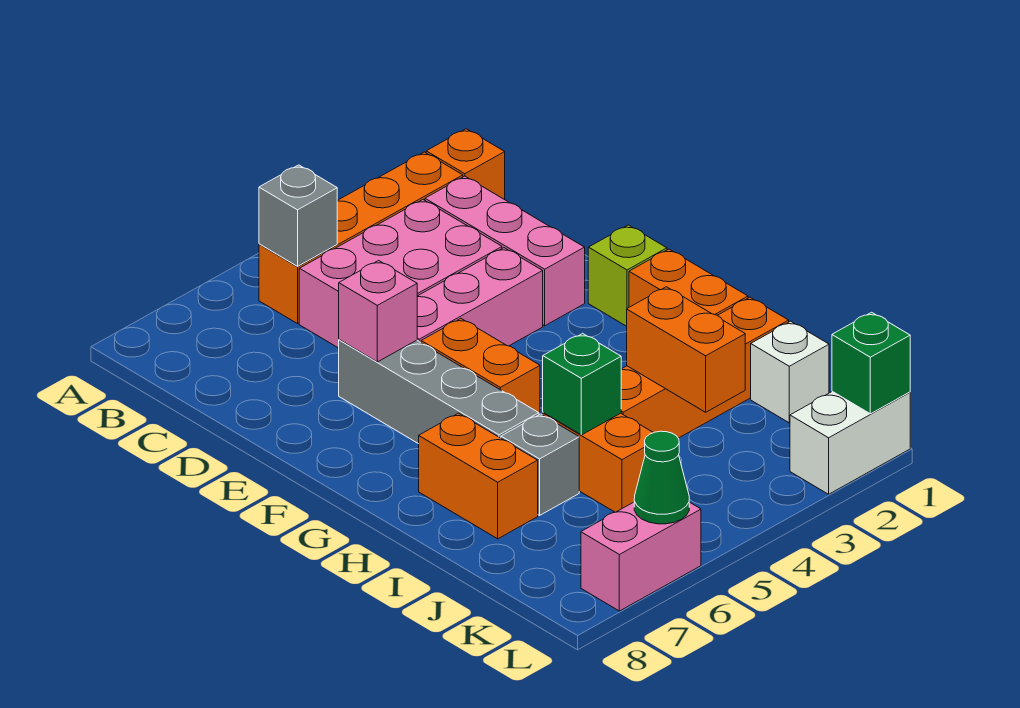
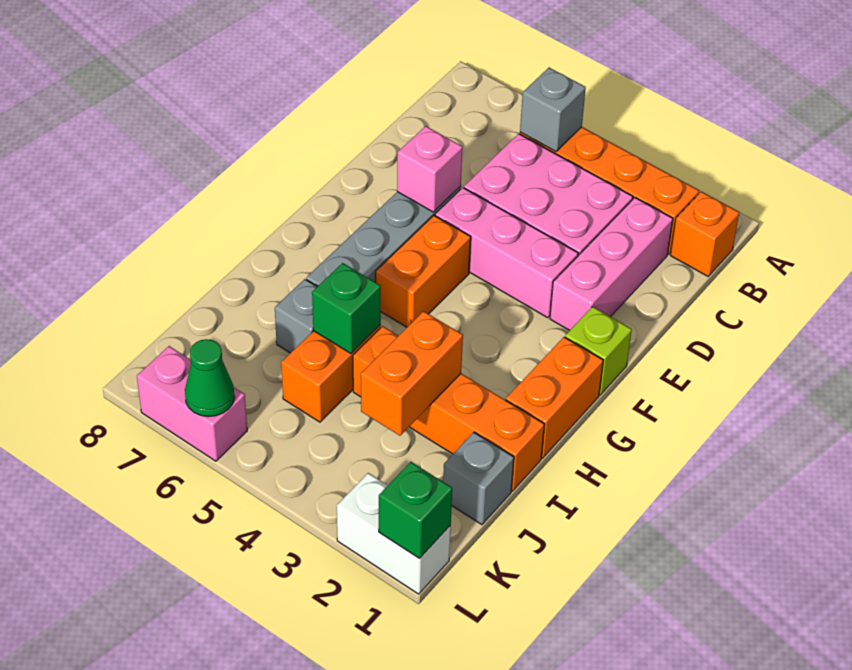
orange 1x2 brick [419,413,538,539] -> none
white 1x1 brick [751,321,829,423] -> grey 1x1 brick [443,432,514,525]

